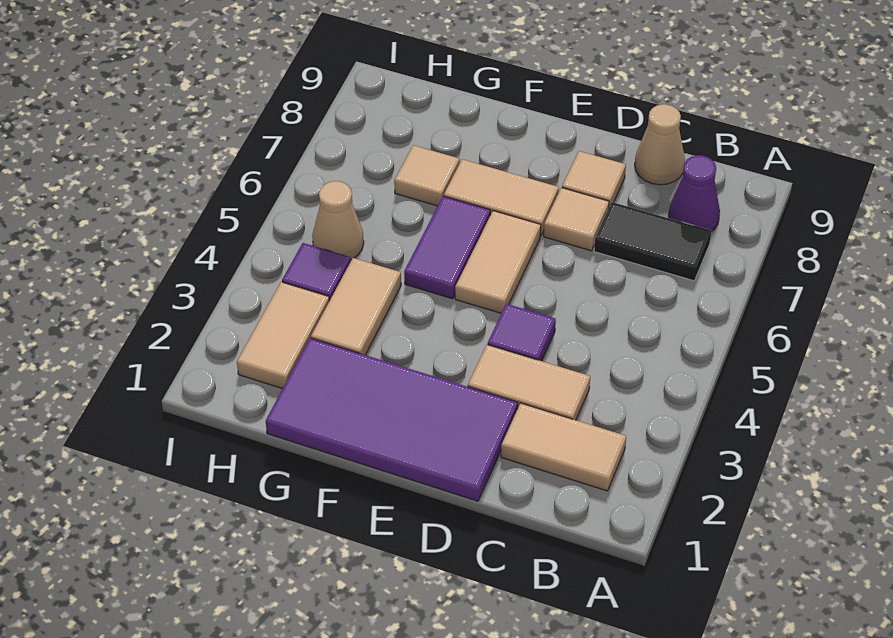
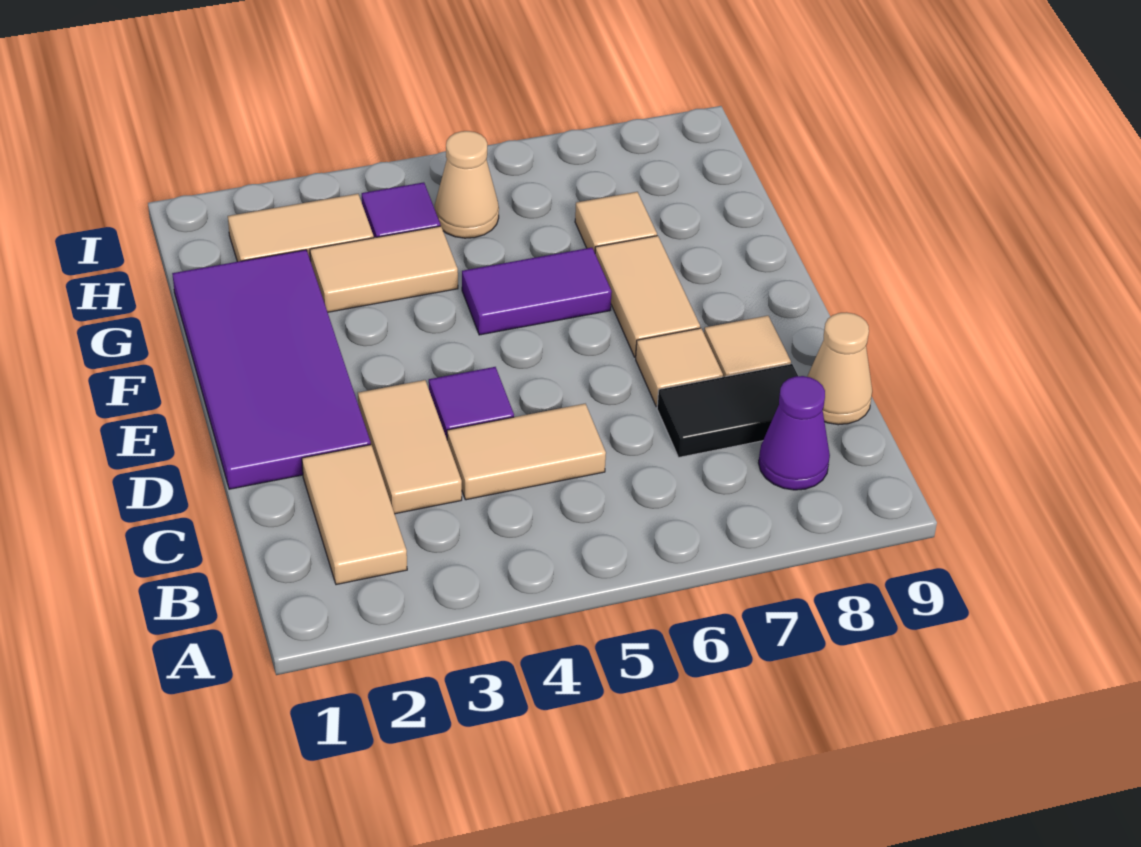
black 1x2 tile [594,202,711,281] -> black 1x2 tile turned to [657,364,798,457]
tan 1x2 tile [455,211,541,313] -> tan 1x2 tile moved to [447,404,606,500]

